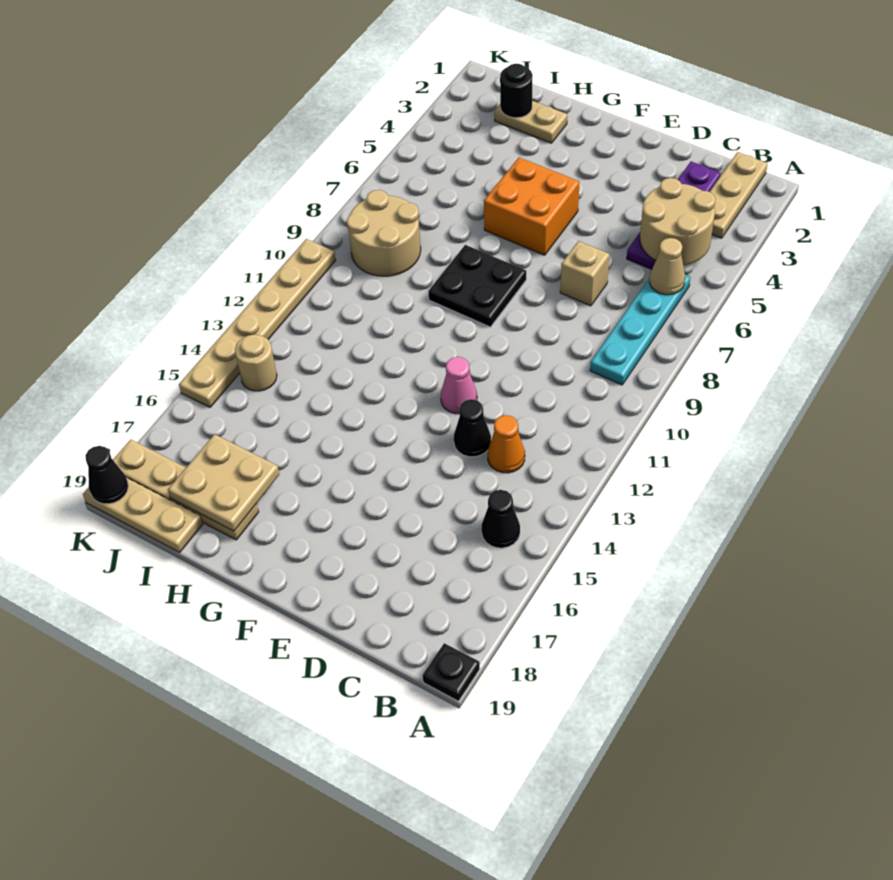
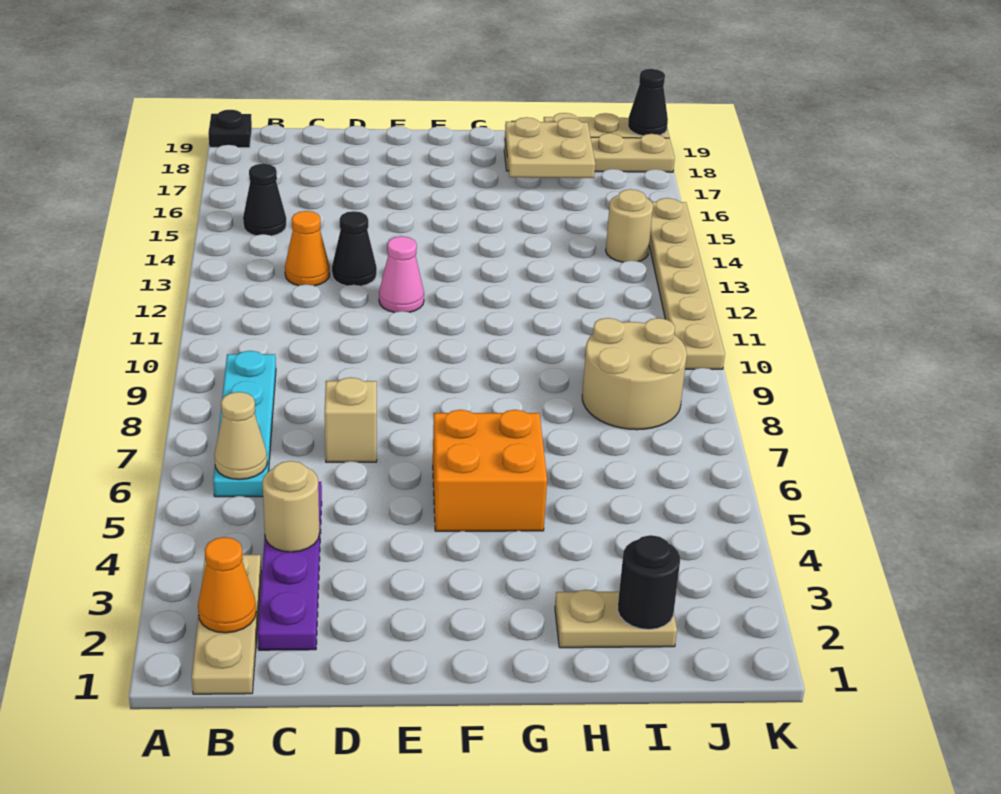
none -> orange 1x1 cone [198,537,256,633]
tan 2x2 round brick [640,178,715,265] -> tan 1x1 round brick [262,461,319,552]
black 2x2 plate [428,245,526,327] -> none

